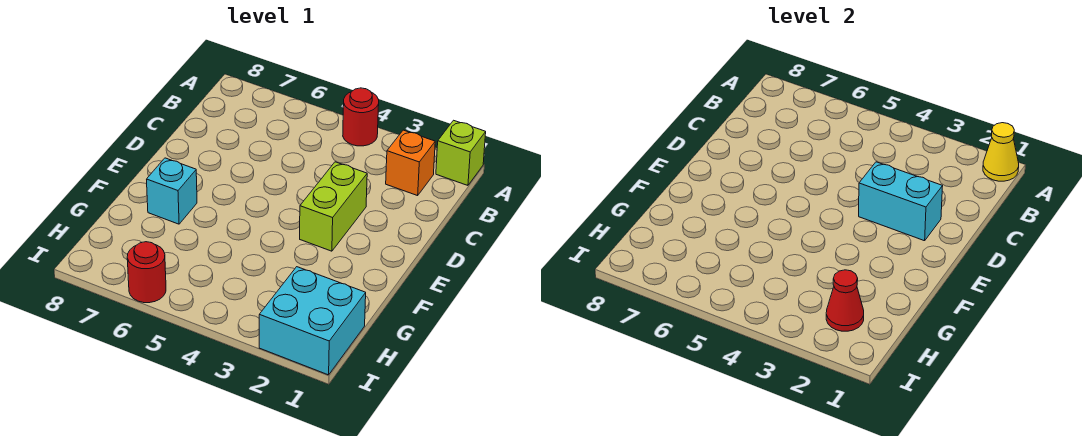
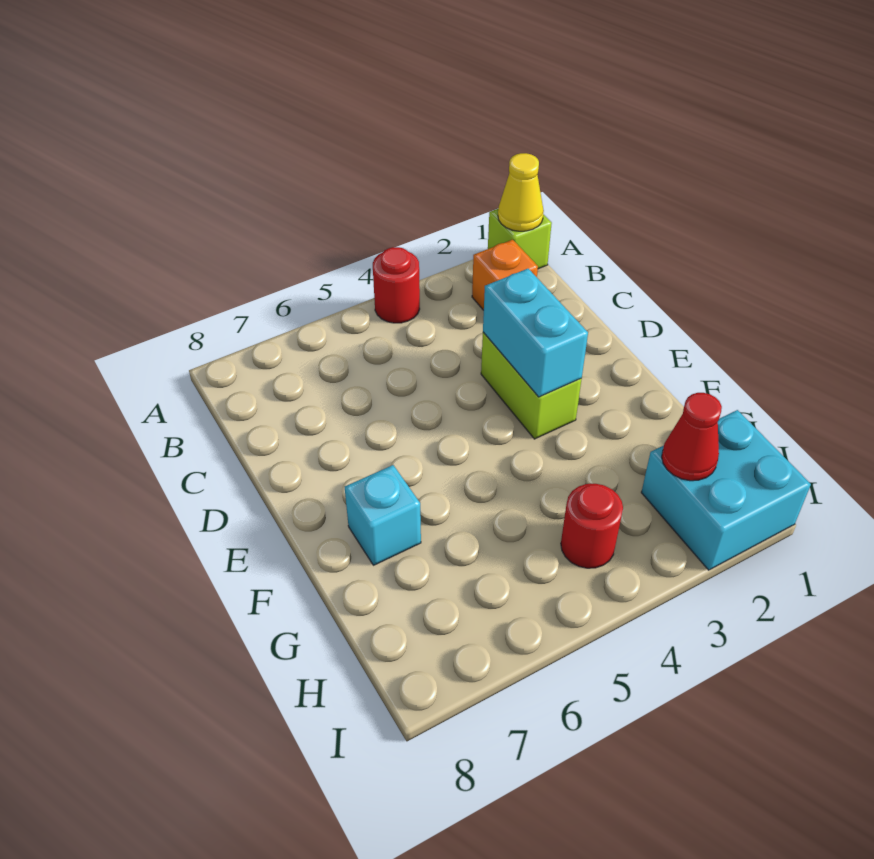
cyan 1x2 brick [859,162,943,241] -> cyan 1x2 brick turned to [483,269,588,397]
red 1x1 round brick [127,242,166,303] -> red 1x1 round brick moved to [561,484,623,568]

